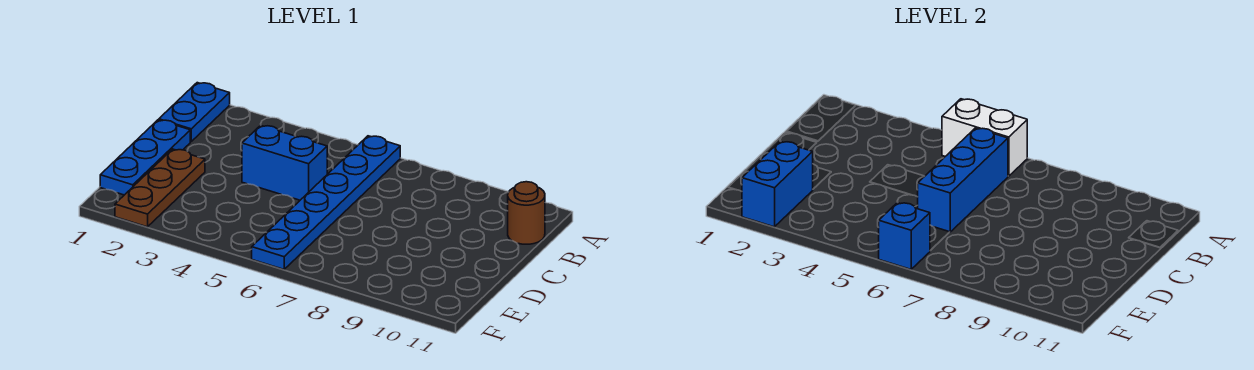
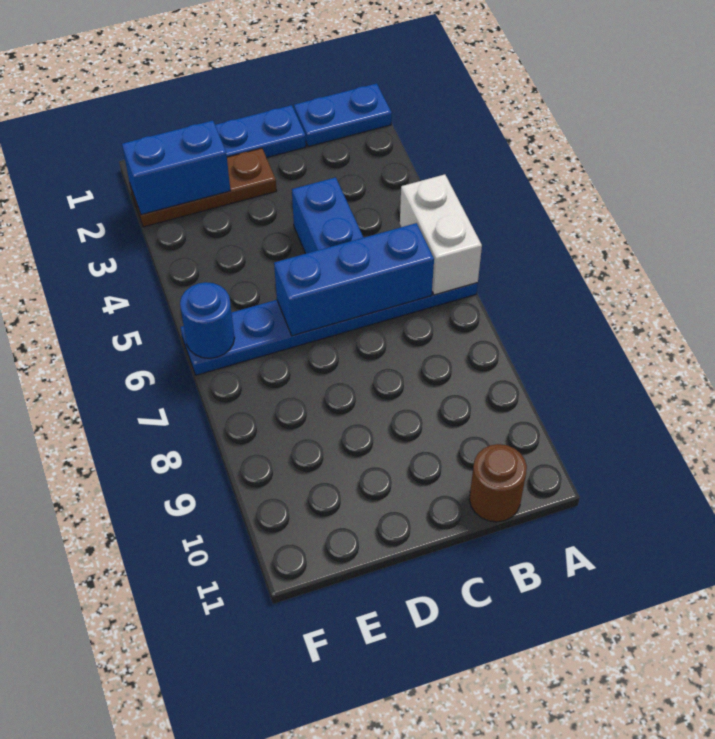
blue 1x1 brick [879,203,930,269] -> blue 1x1 round brick [180,282,235,358]

